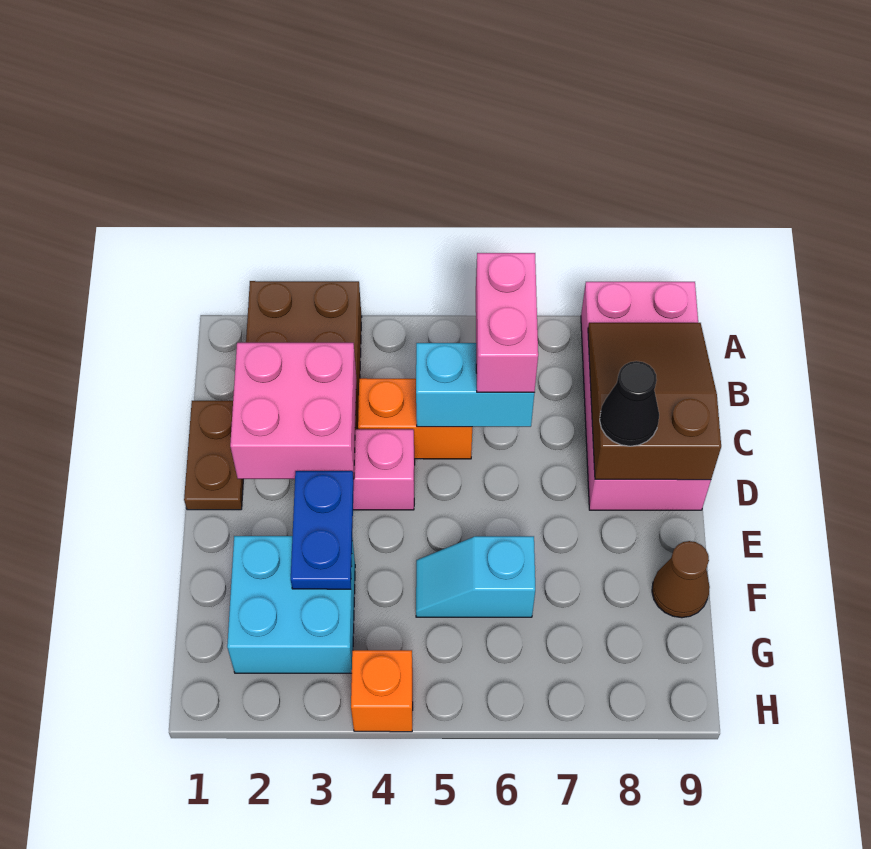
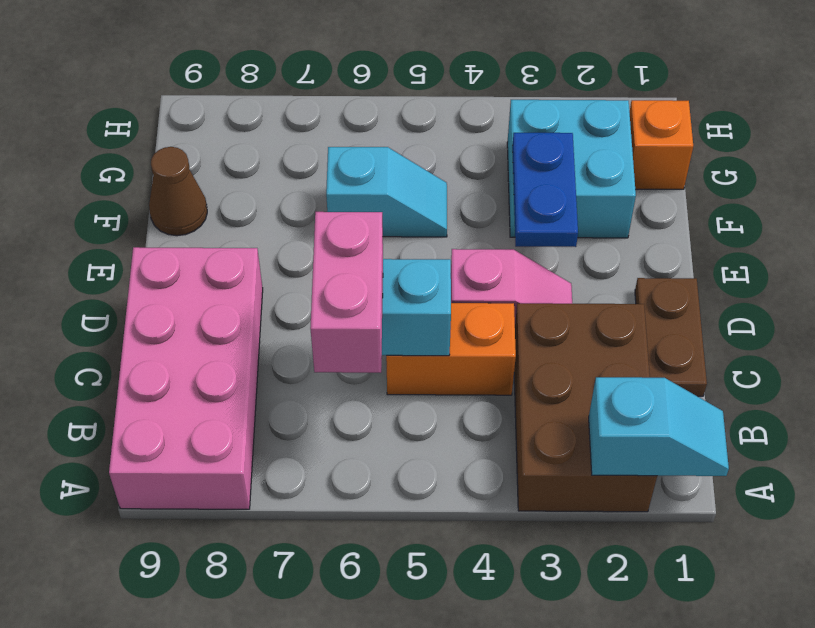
none -> cyan 1x2 slope [589,377,729,476]
brown 2x3 slope [588,323,721,480] -> none
pink 2x2 brick [230,343,356,479] -> none
black 1x1 cone [600,361,659,446] -> none
orange 1x1 brick [351,650,413,732] -> orange 1x1 brick moved to [629,100,693,189]

